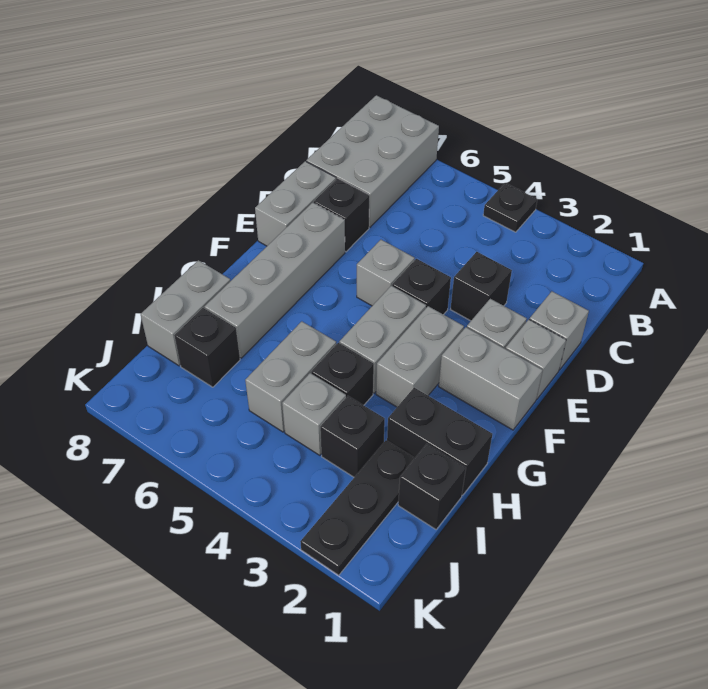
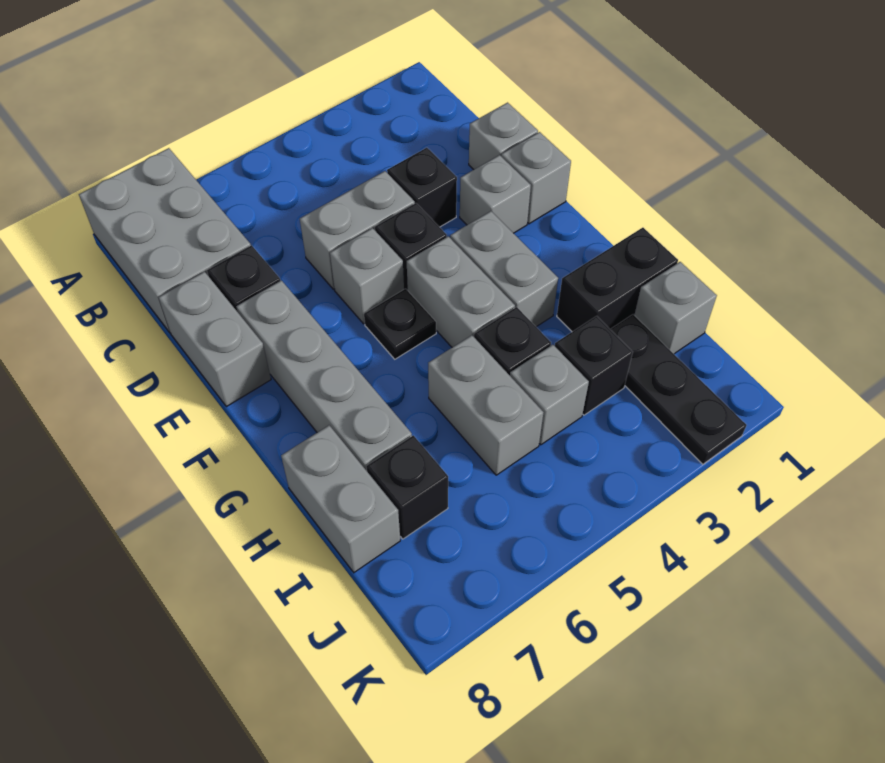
black 1x1 plate [483,183,537,232] -> black 1x1 plate moved to [364,289,436,359]
grey 1x2 brick [439,327,543,430] -> grey 1x2 brick moved to [300,171,415,289]
black 1x1 brick [398,444,466,529] -> grey 1x1 brick [634,262,717,354]

